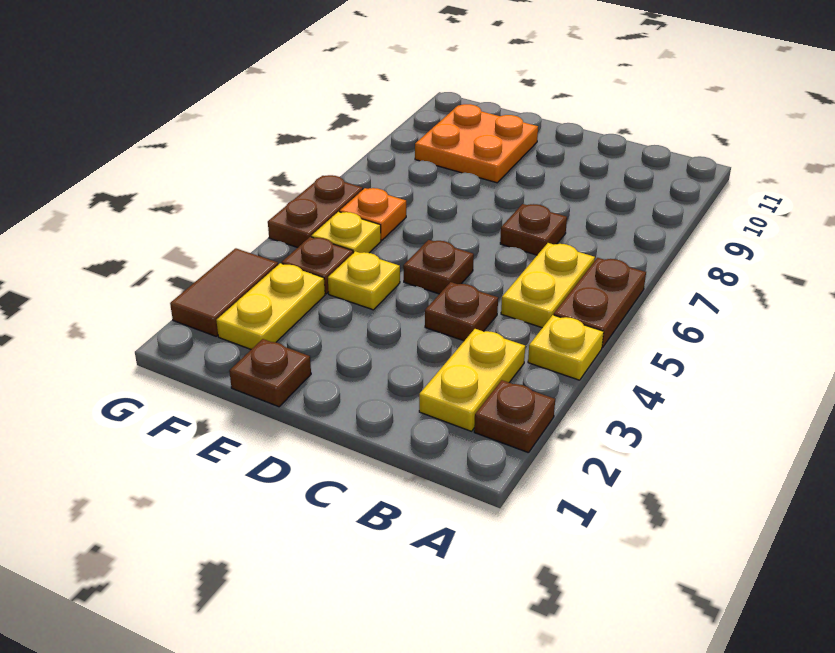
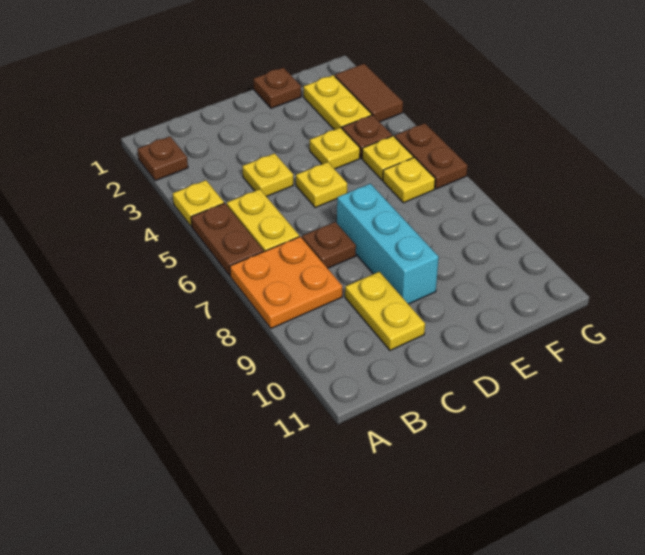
yellow 1x2 plate [419,329,525,431] -> yellow 1x2 plate moved to [345,272,425,350]
brown 1x1 plate [425,282,498,341] -> yellow 1x1 plate [242,153,293,196]
brown 1x1 plate [403,240,474,294] -> yellow 1x1 plate [296,162,347,208]
none -> cyan 1x3 brick [337,184,439,304]
orange 2x2 plate [415,104,538,183] -> orange 2x2 plate moved to [230,237,342,328]
orange 1x1 plate [340,188,406,240] -> yellow 1x1 plate [383,157,435,203]

